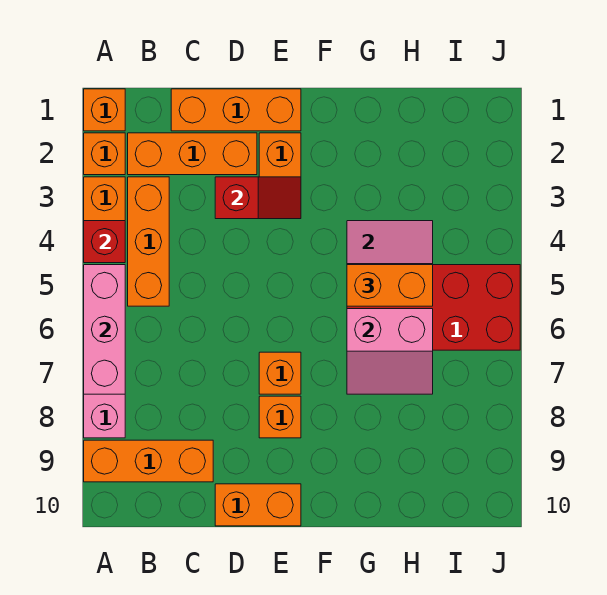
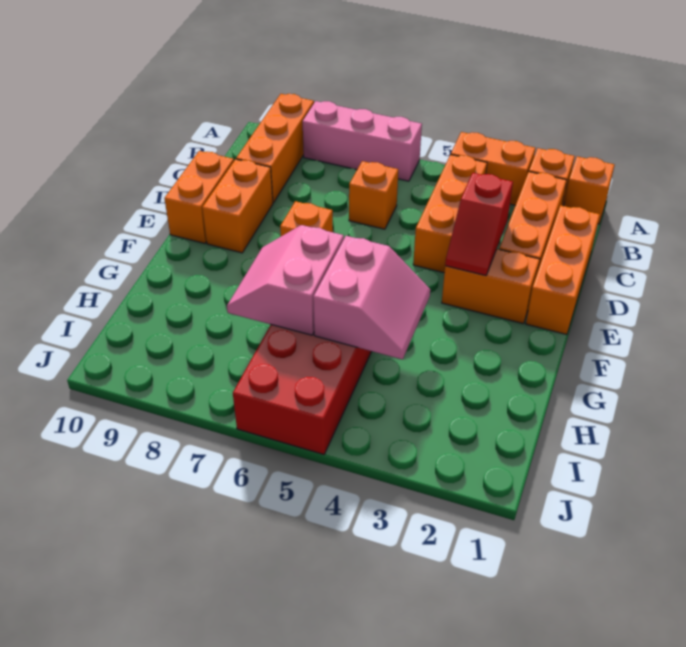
red 1x1 brick [84,221,125,263] -> none
pink 1x3 brick [84,265,125,394] -> none
orange 1x3 brick [128,177,169,306] -> orange 1x3 brick turned to [413,155,487,273]
orange 1x1 brick [259,396,301,438] -> orange 1x1 brick moved to [349,161,398,229]
orange 1x2 brick [347,265,433,306] -> orange 1x2 brick moved to [202,159,273,253]

